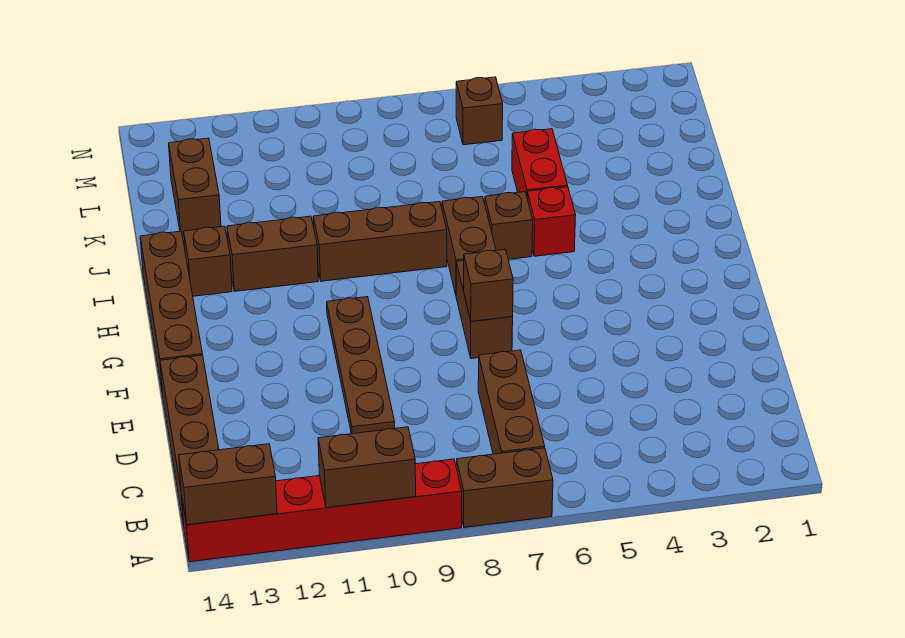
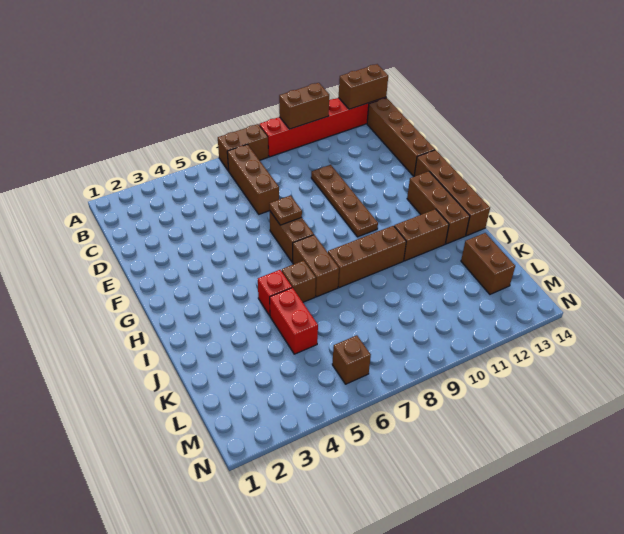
brown 1x1 brick [464,249,513,321] -> brown 1x1 plate [269,196,302,225]
brown 1x1 brick [184,226,232,296] -> brown 1x3 brick [407,171,470,244]

